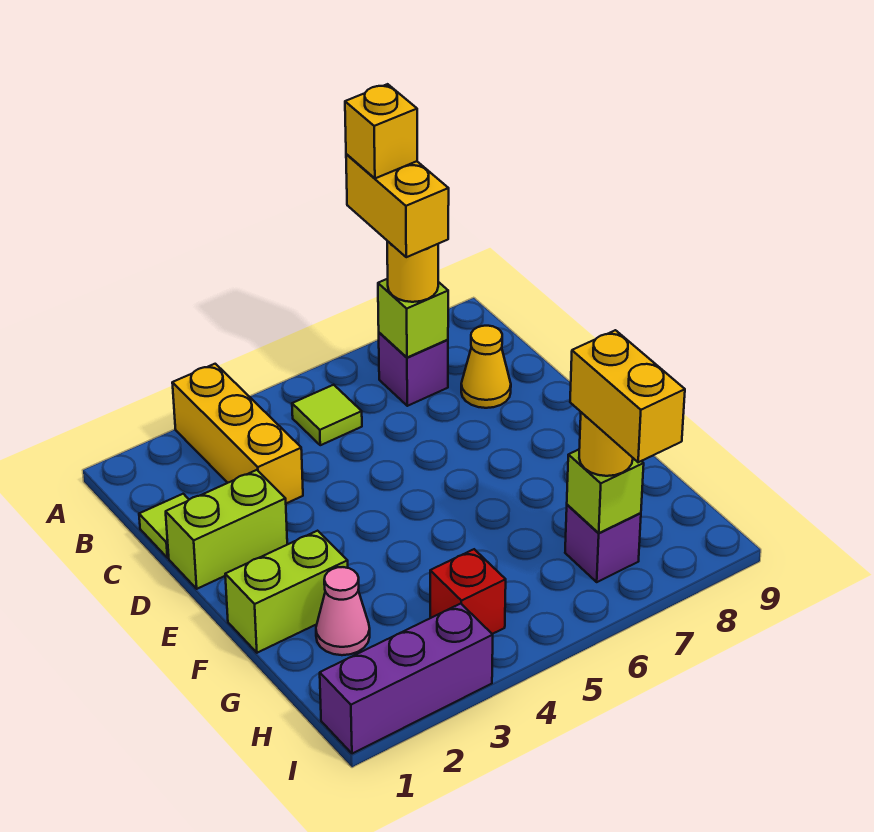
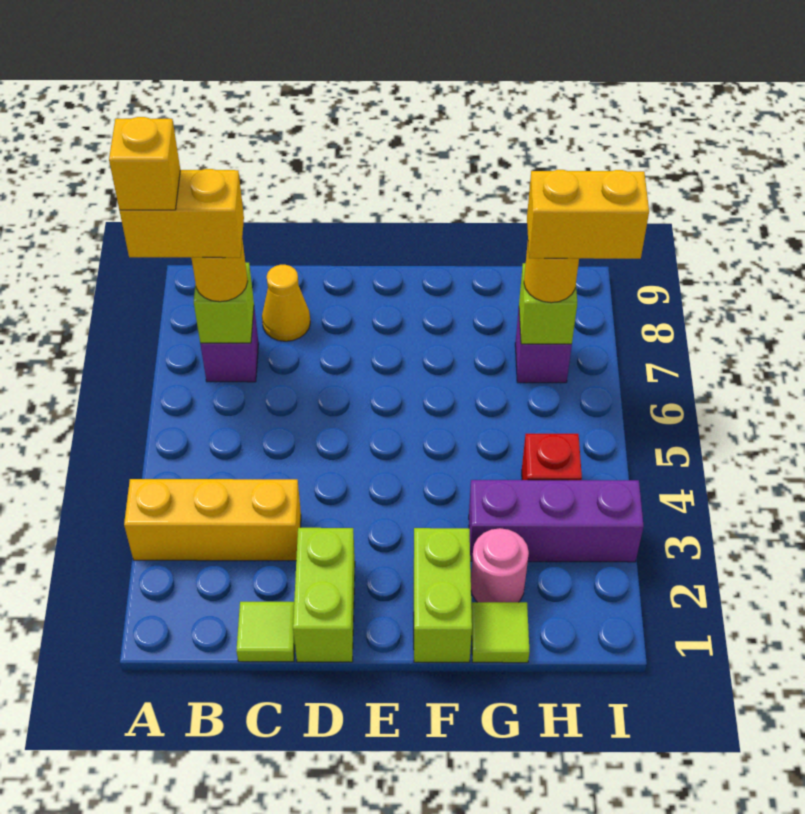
lime 1x1 tile [292,385,362,445] -> lime 1x1 tile moved to [471,602,530,663]
pink 1x1 cone [316,567,370,655] -> pink 1x1 round brick [471,528,529,602]
purple 1x3 brick [320,604,493,754] -> purple 1x3 brick turned to [469,480,644,562]

